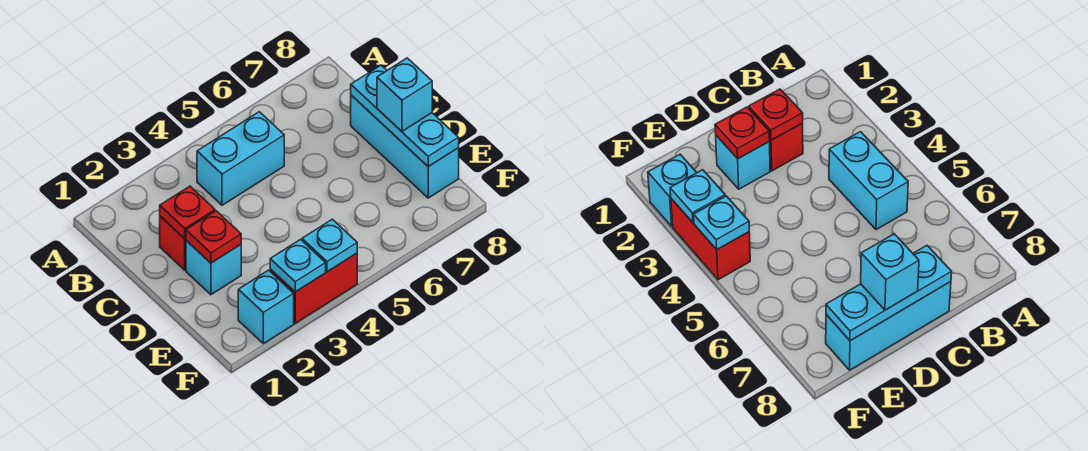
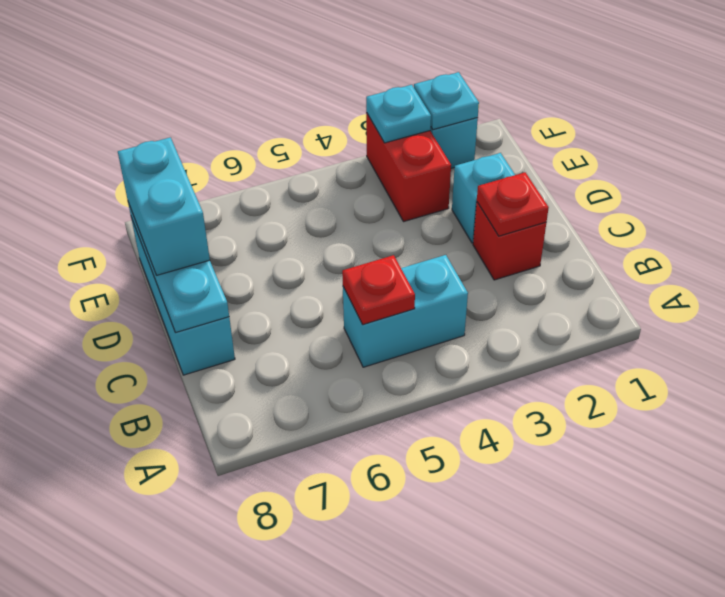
red 1x1 plate [186,211,241,263] -> red 1x1 plate moved to [342,255,415,325]
cyan 1x1 brick [377,58,432,131] -> cyan 1x2 brick [118,137,210,275]
red 1x2 brick [270,253,357,323] -> red 1x2 brick turned to [366,113,451,222]
cyan 1x1 plate [302,219,357,272] -> cyan 1x1 plate moved to [414,72,479,130]

